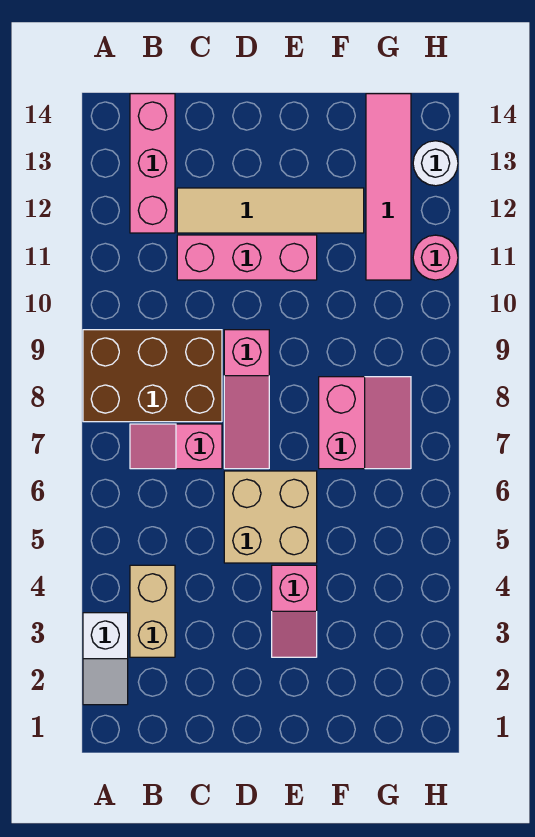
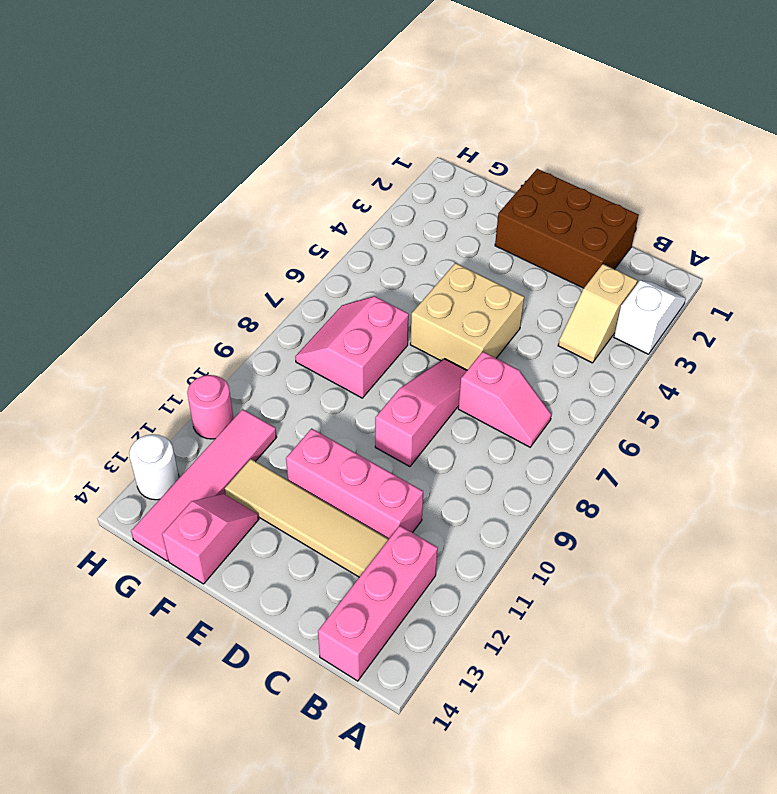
brown 2x3 brick [83,330,222,422] -> brown 2x3 brick moved to [495,169,639,288]
tan 1x2 brick [130,565,175,657] -> tan 1x2 slope [558,264,637,363]
pink 1x2 slope [272,565,317,657] -> pink 1x2 slope moved to [162,494,259,584]

